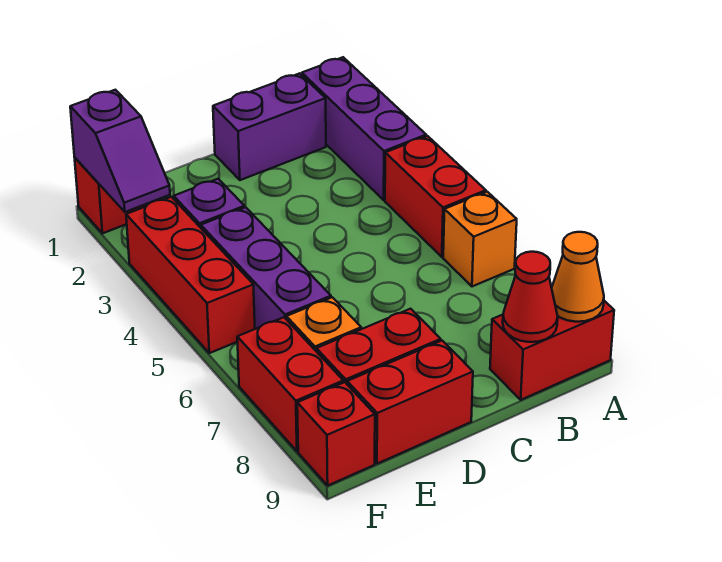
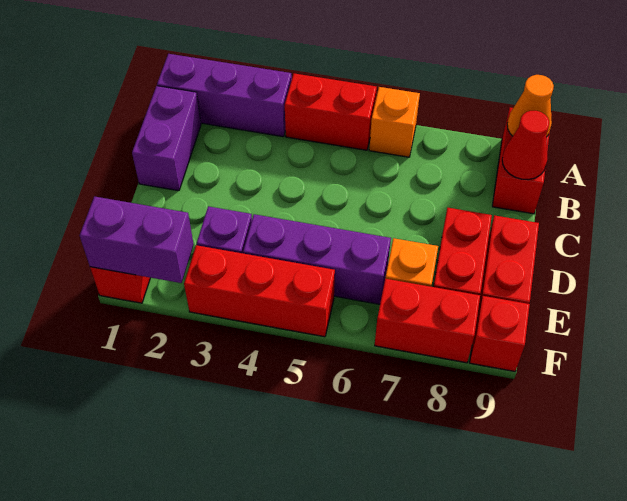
purple 1x2 slope [70,90,170,212] -> purple 1x2 brick [80,197,194,283]

